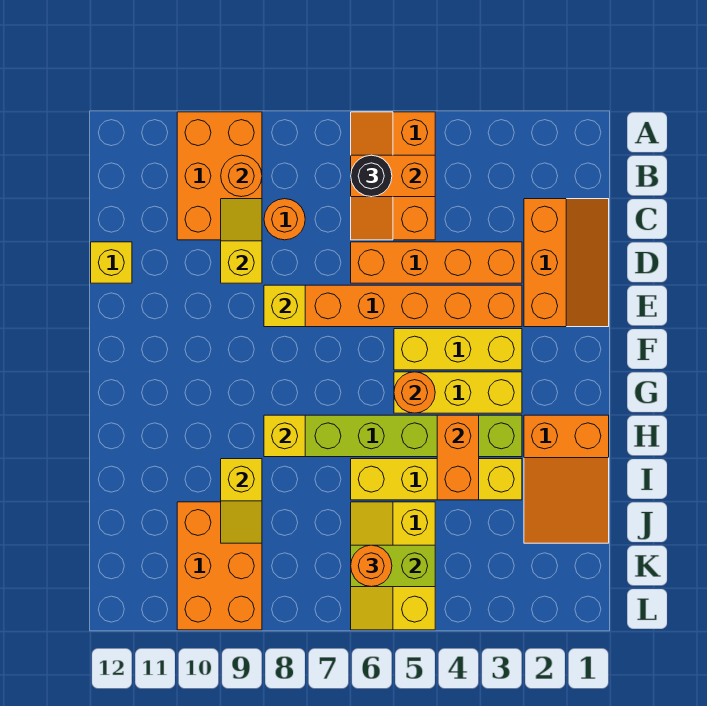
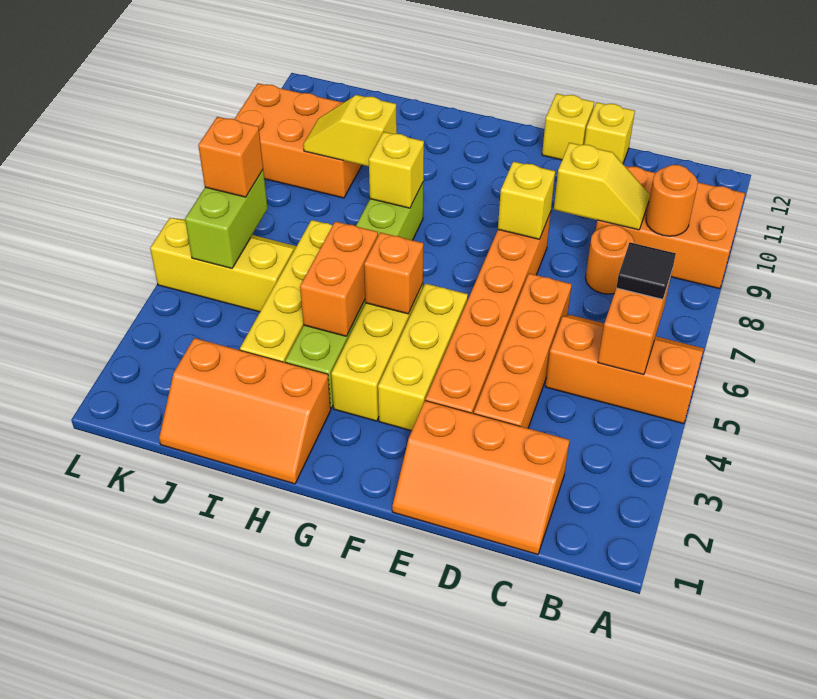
black 1x1 round brick [351,155,392,197] -> black 1x1 tile [616,243,676,299]
none -> yellow 1x1 brick [542,94,594,160]
orange 1x1 round brick [394,372,435,413] -> orange 1x1 brick [364,232,424,314]
orange 2x3 slope [524,415,609,543] -> orange 2x3 slope turned to [159,338,331,484]
orange 1x2 brick [437,415,479,500] -> orange 1x2 brick turned to [300,221,378,336]
orange 1x1 round brick [351,545,392,587] -> orange 1x1 brick [198,117,263,197]

